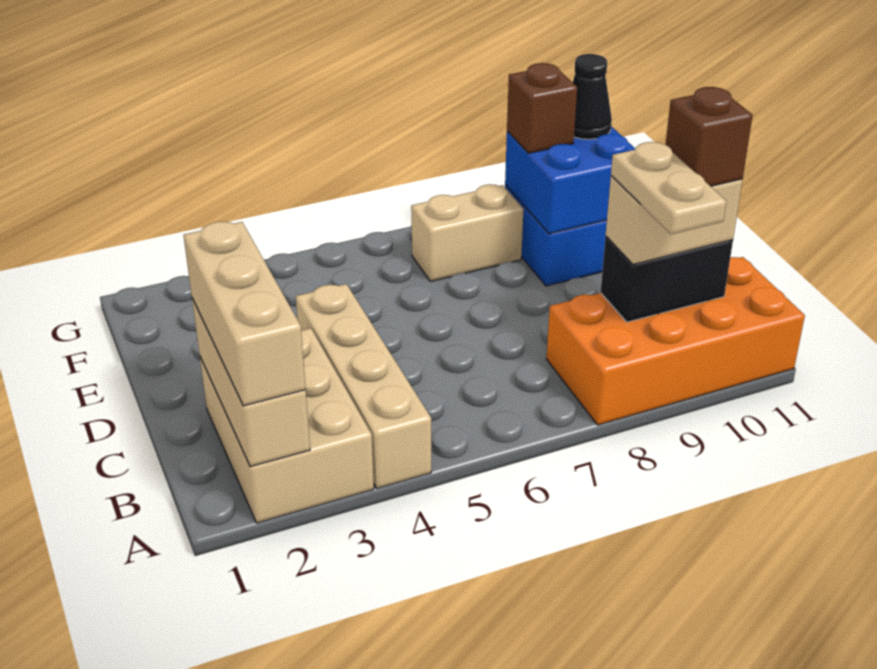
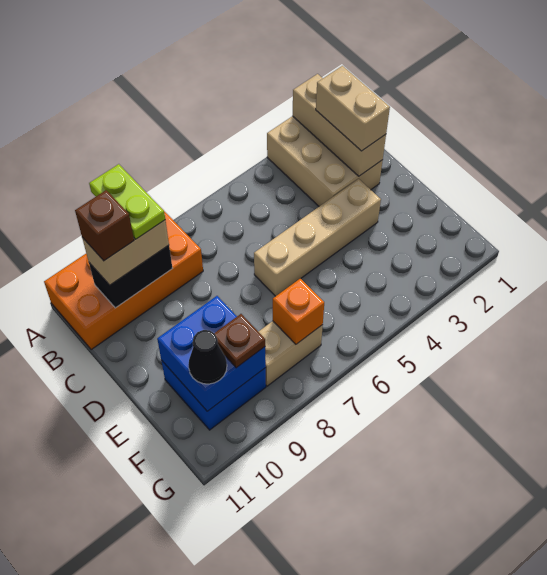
tan 1x3 brick [183,221,306,406] -> tan 1x2 brick [316,66,390,151]
tan 1x4 brick [296,284,431,489] -> tan 1x4 brick turned to [254,179,381,296]
tan 1x2 plate [611,142,726,234] -> lime 1x2 plate [89,164,165,239]
none -> orange 1x1 brick [273,278,324,344]
brown 1x1 brick [507,63,577,153] -> brown 1x1 plate [215,314,265,368]

